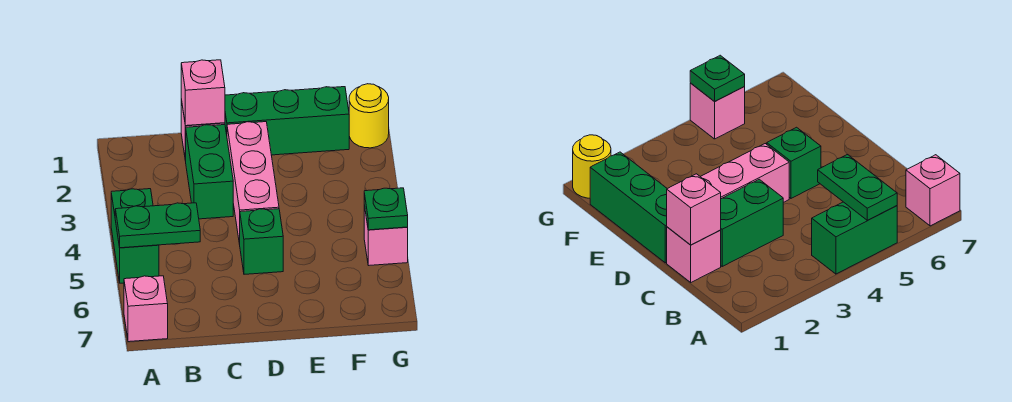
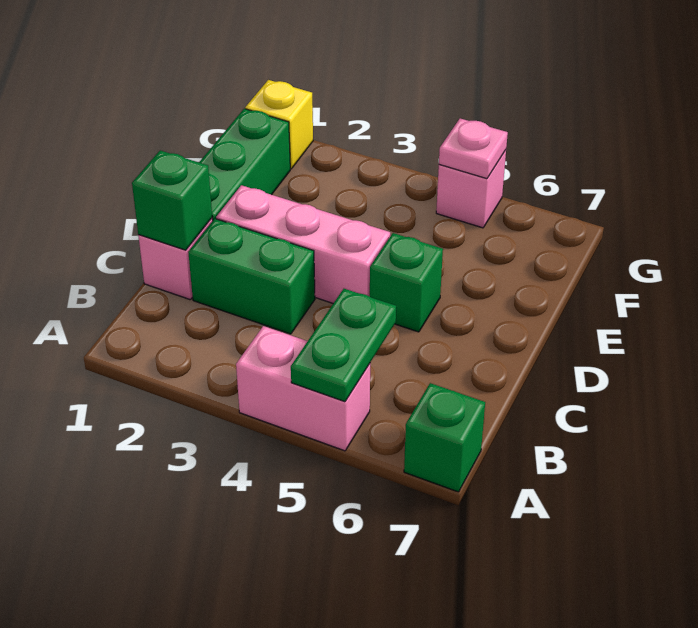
green 1x2 brick [111,189,159,283] -> pink 1x2 brick [236,326,370,451]
pink 1x1 brick [124,276,168,342] -> green 1x1 brick [404,383,485,492]
pink 1x1 brick [181,60,225,126] -> green 1x1 brick [132,150,212,250]
yellow 1x1 round brick [349,84,389,148] -> yellow 1x1 brick [245,80,313,169]
green 1x1 plate [364,188,408,230] -> pink 1x1 plate [439,118,508,179]

